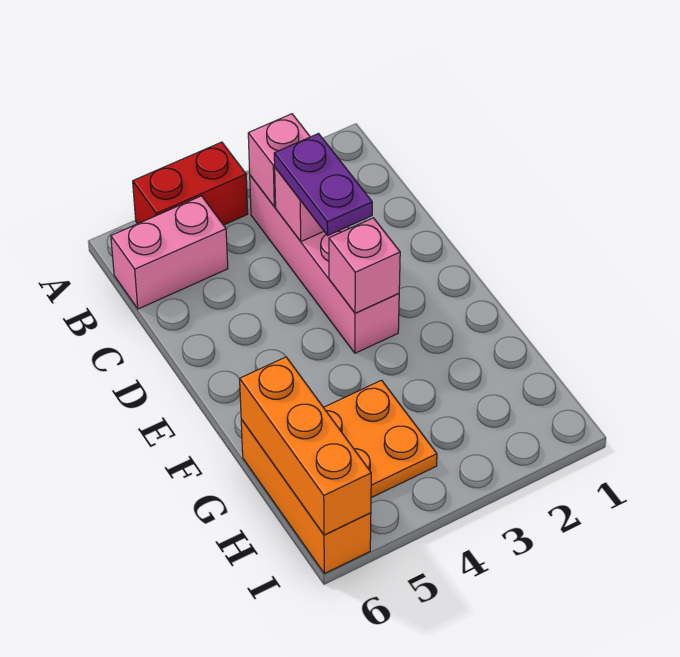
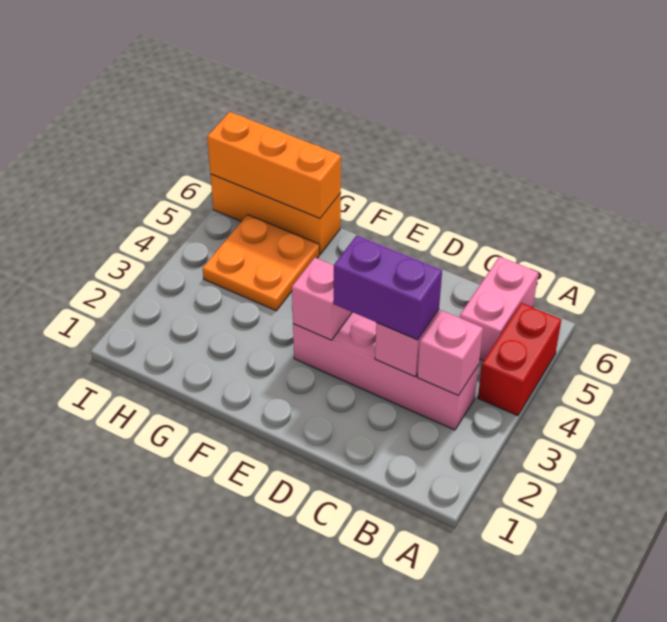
purple 1x2 plate [274,134,372,235] -> purple 1x2 brick [334,235,442,340]

